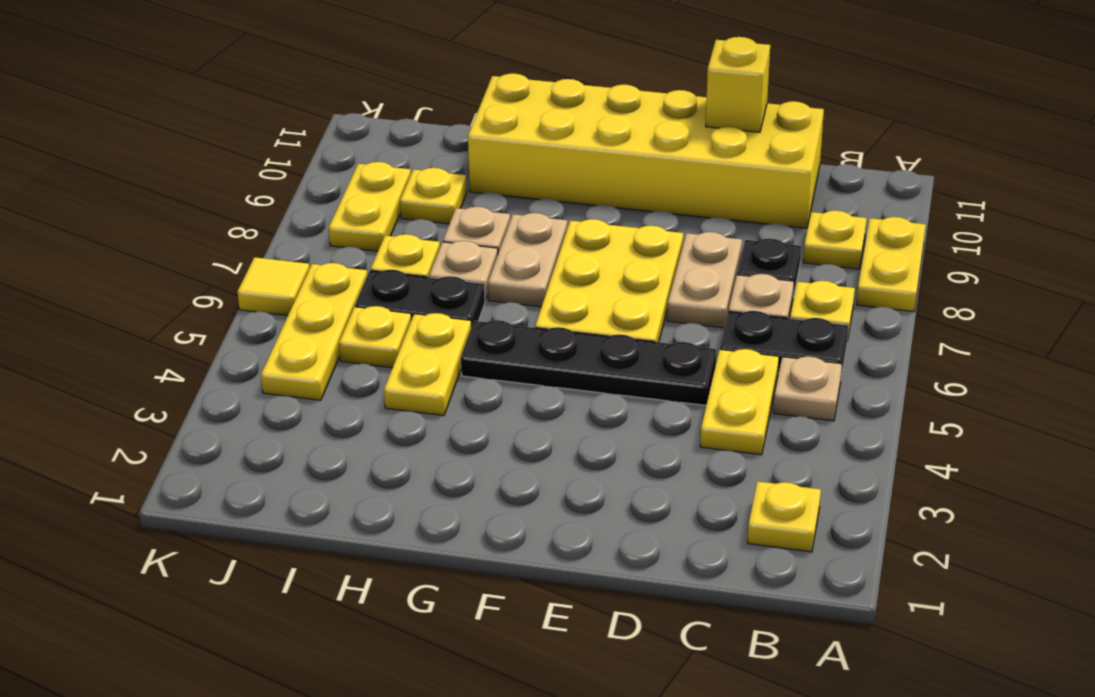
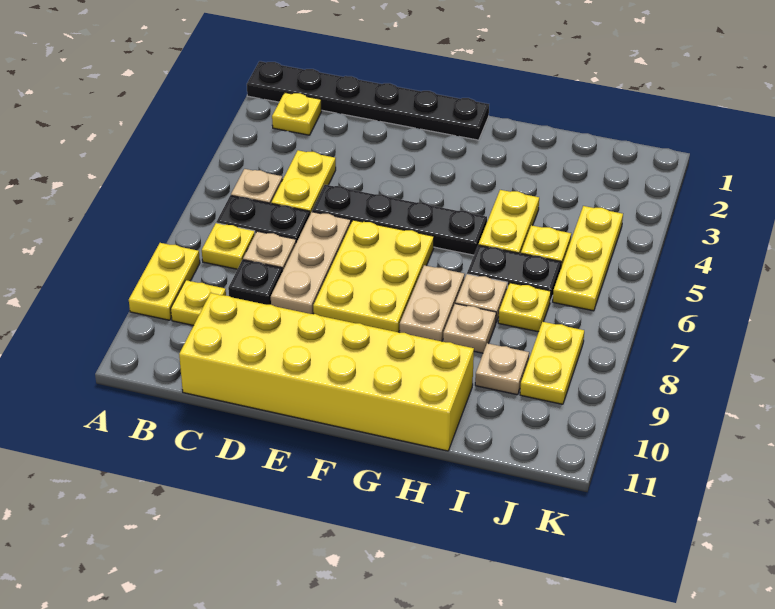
none -> black 1x6 plate [247,61,489,140]
tan 1x2 plate [667,232,742,328] -> tan 1x3 plate [271,212,351,314]
yellow 1x1 brick [706,37,770,132] -> none
yellow 1x1 plate [400,168,467,224] -> tan 1x1 plate [475,343,529,395]
yellow 1x1 tile [237,257,310,316] -> none

